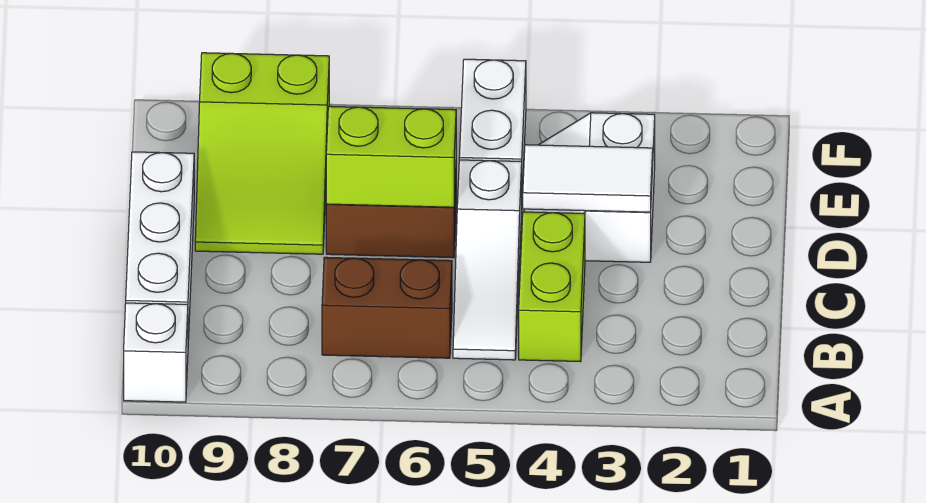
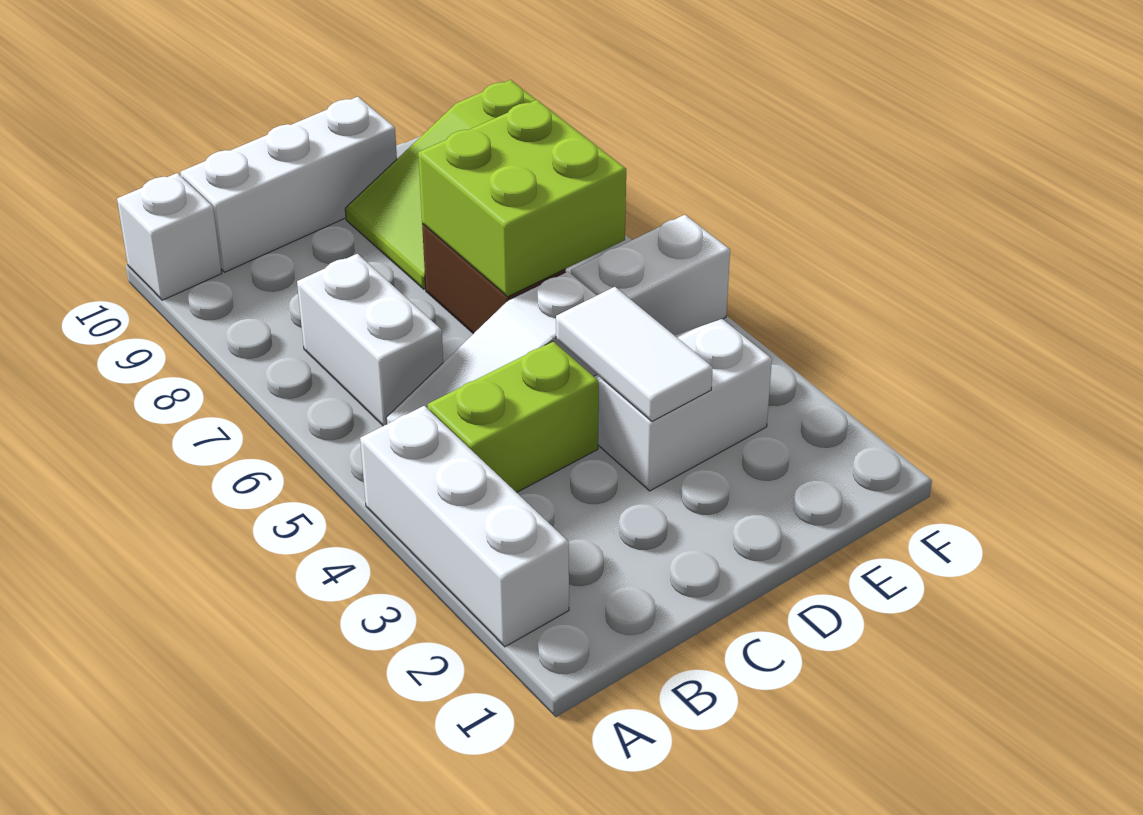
none -> white 1x3 brick [360,406,569,647]
brown 1x2 brick [322,257,452,358] -> white 1x2 brick [297,254,443,426]
lime 1x2 brick [326,106,456,207] -> lime 2x2 brick [418,100,626,297]

